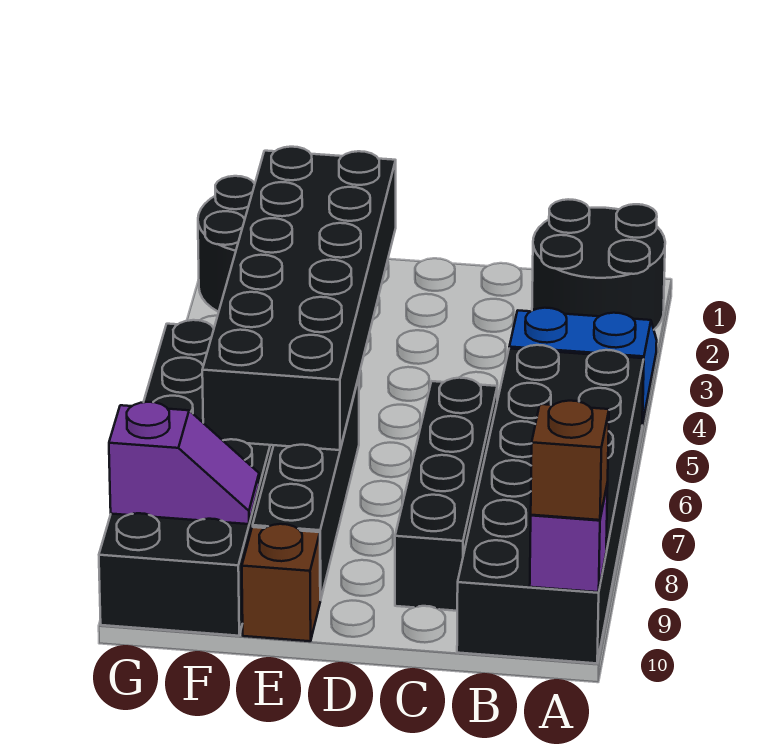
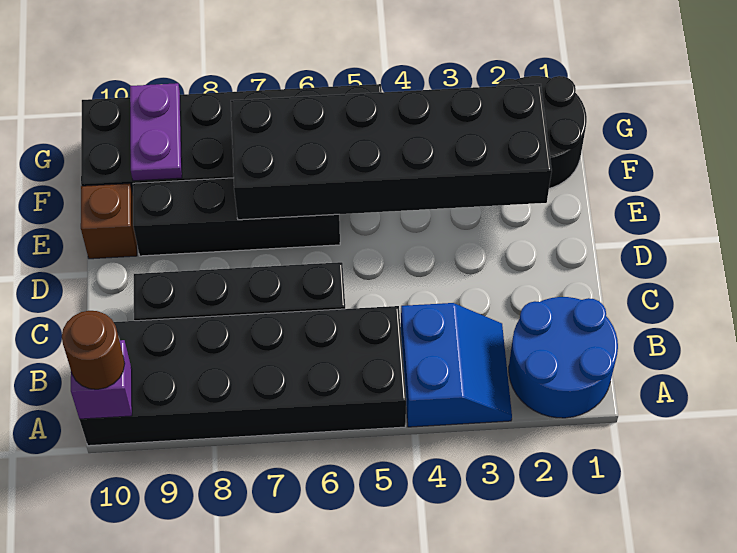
black 2x2 round brick [532,199,665,329] -> blue 2x2 round brick [509,297,618,418]
brown 1x1 brick [531,401,609,520] -> brown 1x1 round brick [62,311,125,389]
purple 1x2 slope [109,402,259,524] -> purple 1x2 plate [130,83,182,181]

